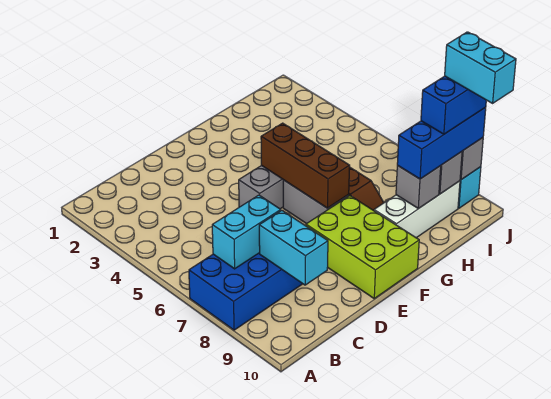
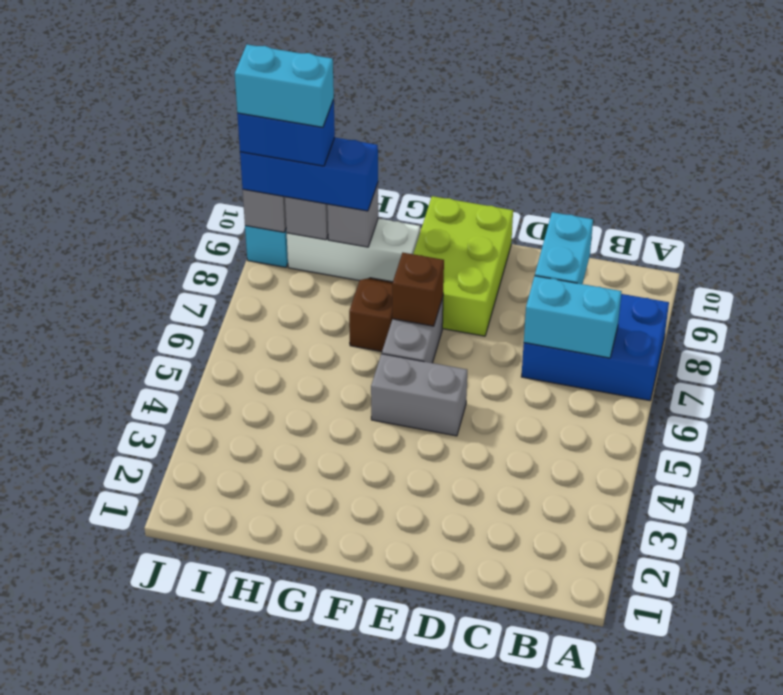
brown 1x3 brick [261,123,350,208] -> brown 1x1 brick [392,253,444,326]
cyan 1x2 brick [445,32,516,103] -> cyan 1x2 brick turned to [235,44,334,127]

